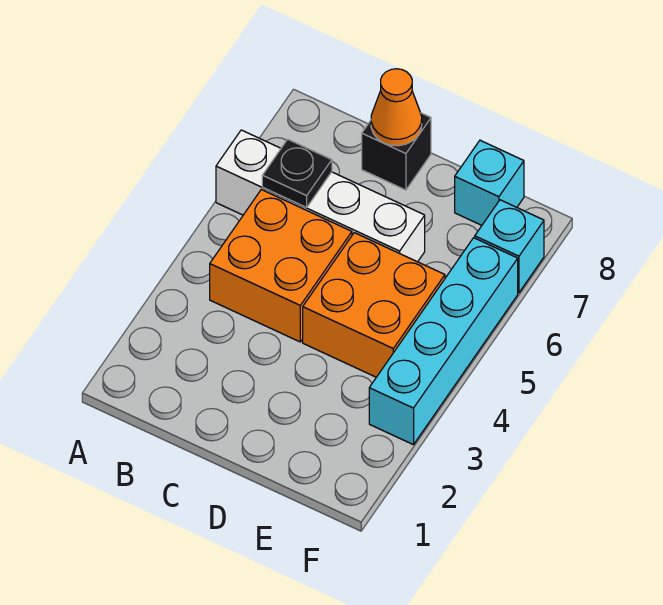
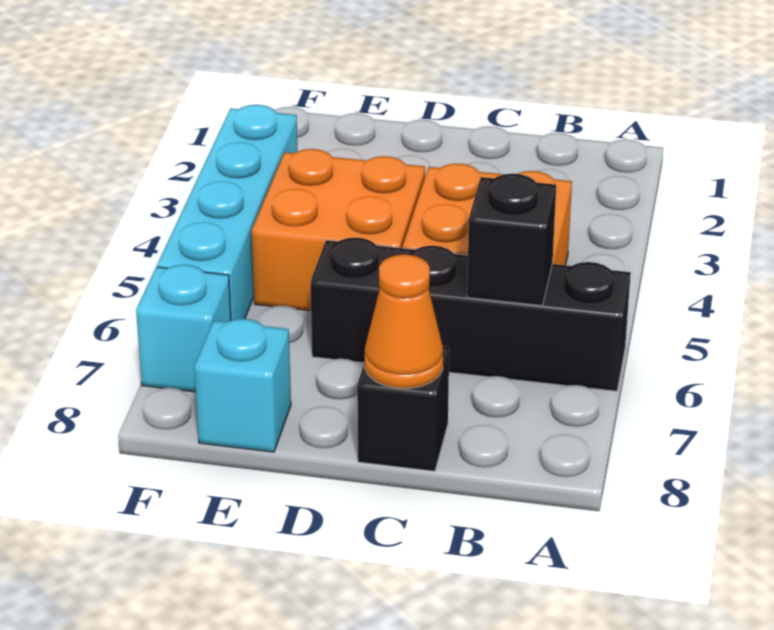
white 1x4 brick [216,130,425,262] -> black 1x4 brick [311,238,631,391]
black 1x1 plate [262,139,332,207] -> black 1x1 brick [467,174,556,306]

